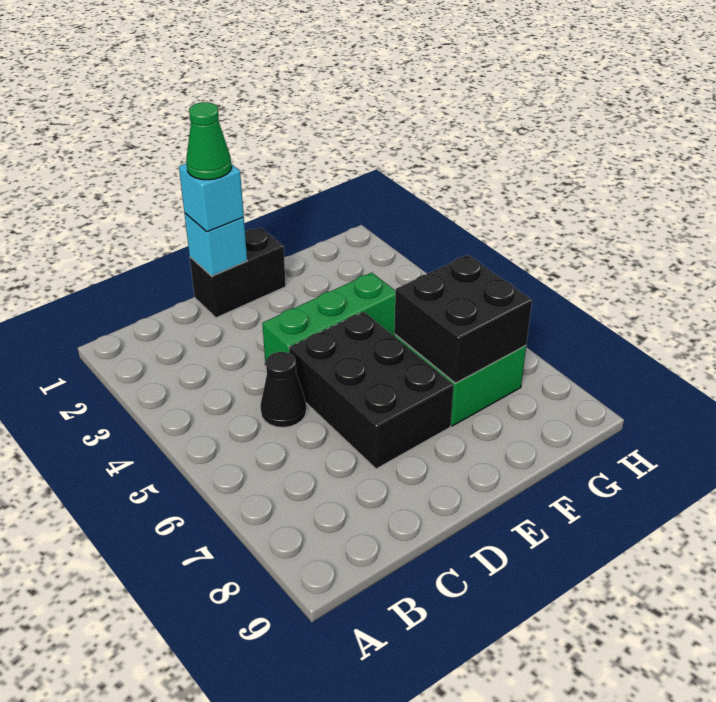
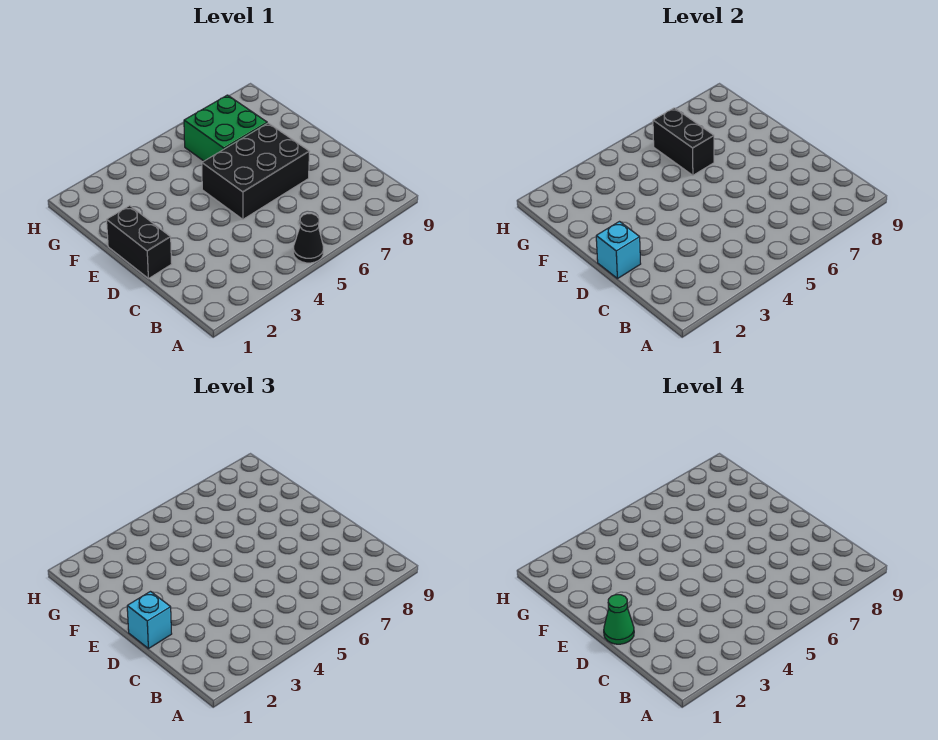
black 1x1 cone [260,352,306,427] -> black 1x1 cone moved to [293,214,323,263]
green 1x3 brick [262,273,396,365] -> none
black 2x2 brick [394,255,532,383] -> black 1x2 brick [653,108,714,175]

